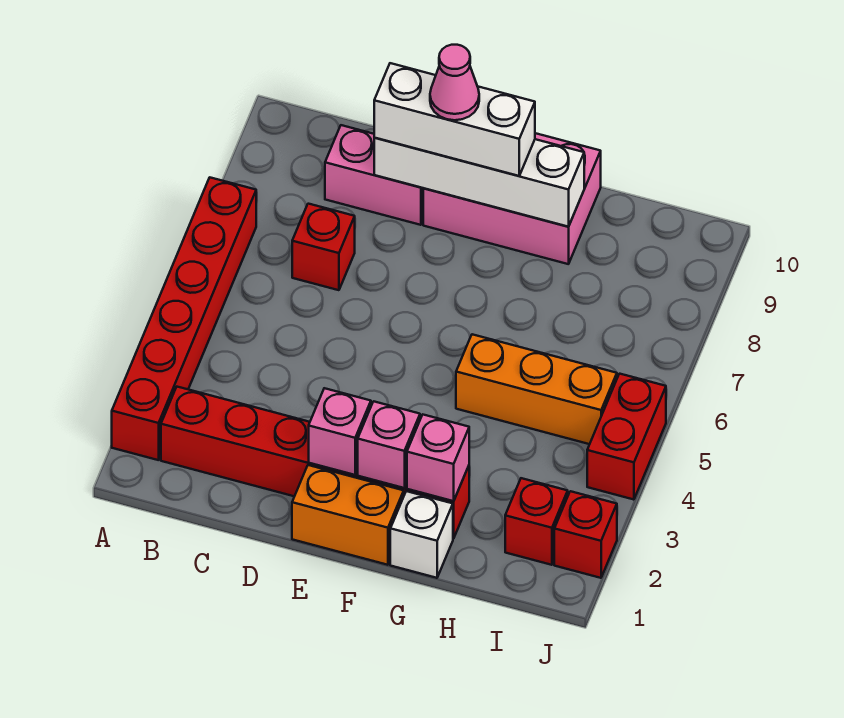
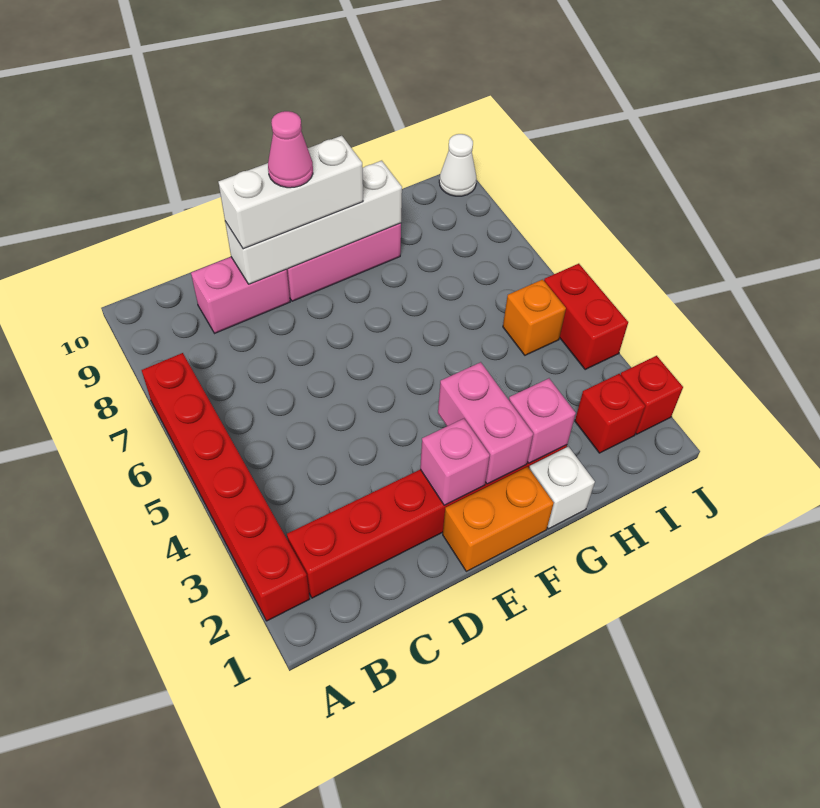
red 1x1 brick [292,204,355,290] -> none
pink 1x1 brick [358,401,420,488] -> pink 1x2 brick [438,362,533,484]
orange 1x3 brick [456,334,617,444] -> orange 1x1 brick [503,279,566,355]
none -> white 1x1 cone [439,134,477,196]

